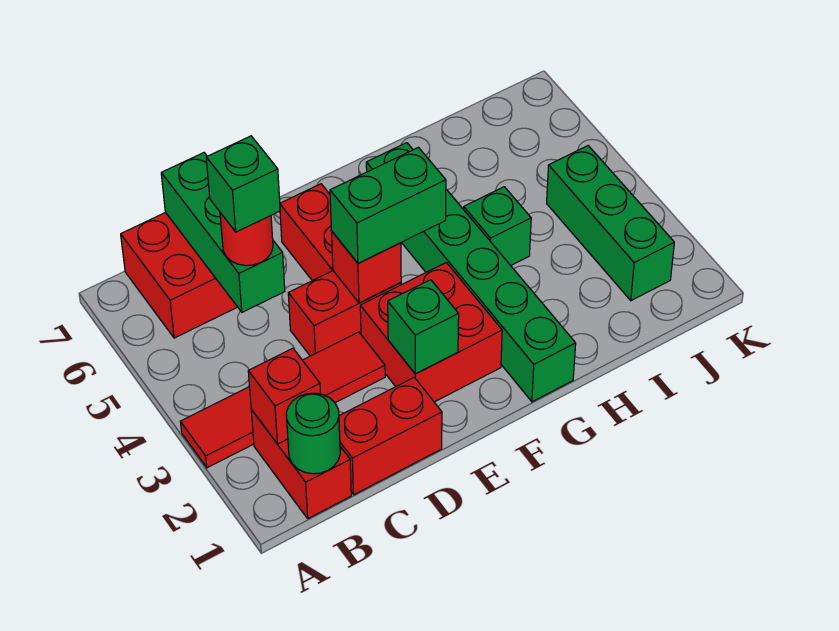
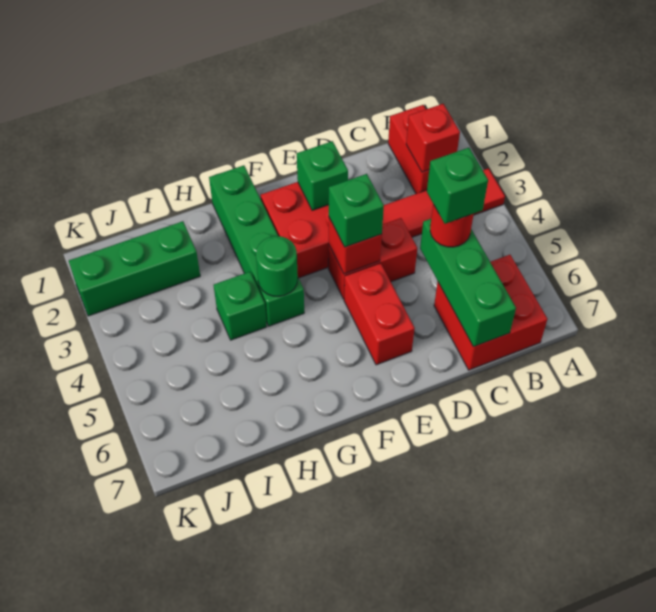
green 1x1 round brick [286,393,340,474] -> green 1x1 round brick moved to [256,236,298,297]
red 1x2 brick [339,377,442,495] -> none
green 1x2 brick [330,148,446,263] -> green 1x1 brick [329,174,384,247]
green 1x6 brick [366,143,576,402] -> green 1x4 brick [209,165,304,326]
green 1x3 brick [547,146,674,301] -> green 1x3 brick turned to [69,221,200,316]

